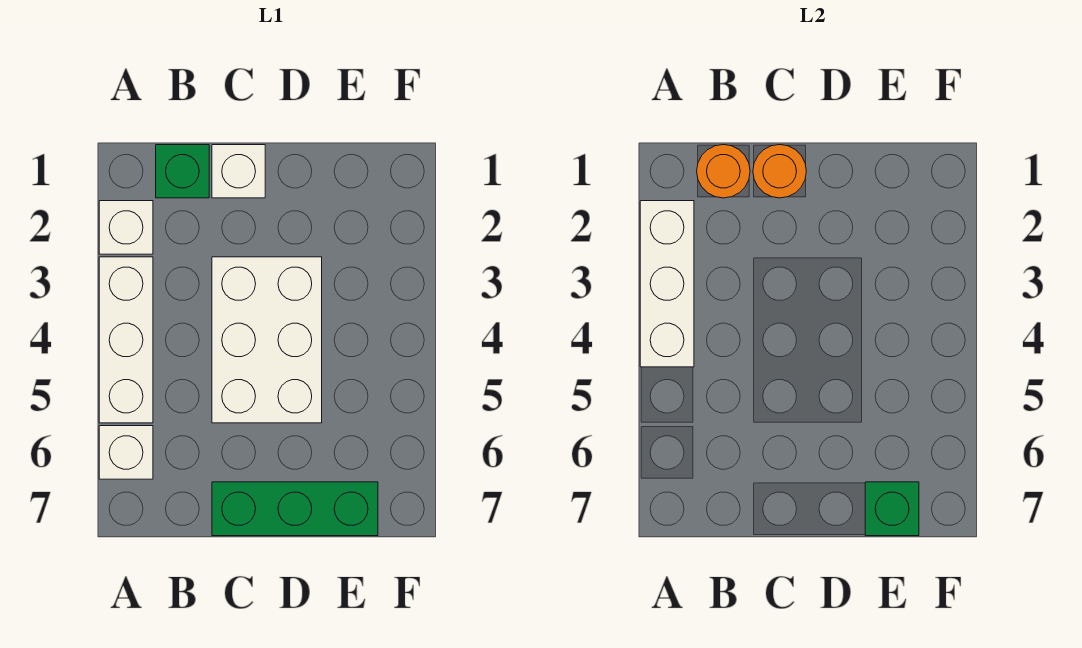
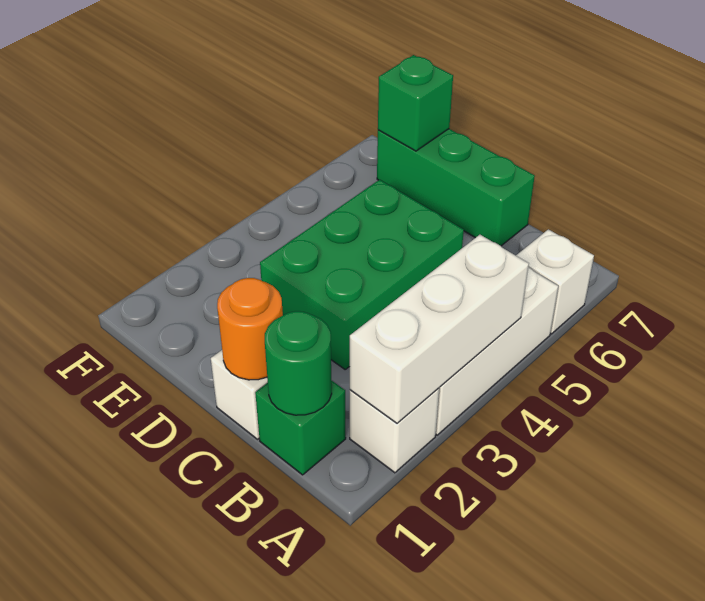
orange 1x1 round brick [697,145,750,198] -> green 1x1 round brick [265,311,332,415]
white 2x3 brick [212,257,322,423] -> green 2x3 brick [260,180,464,369]

